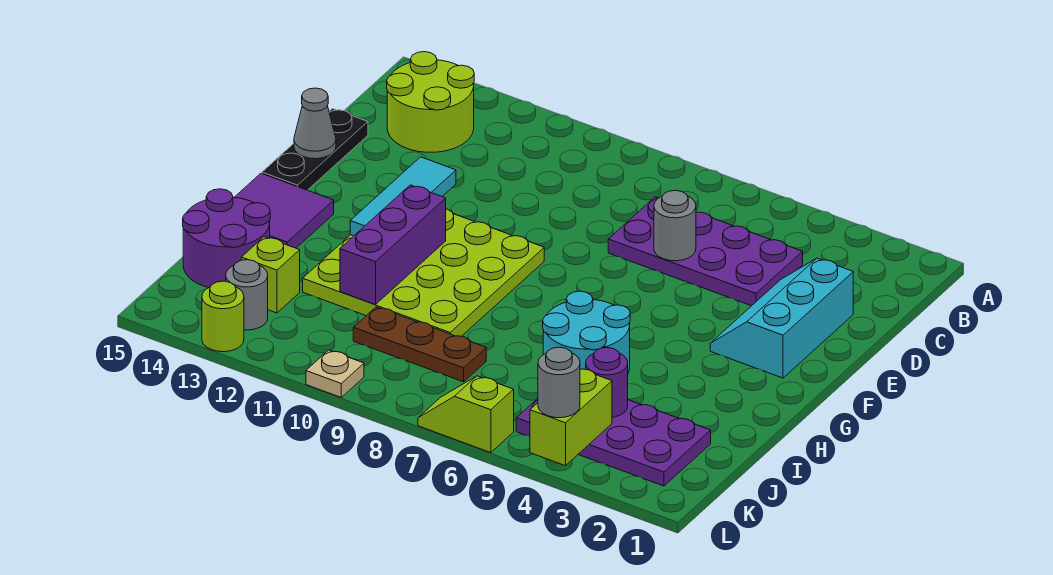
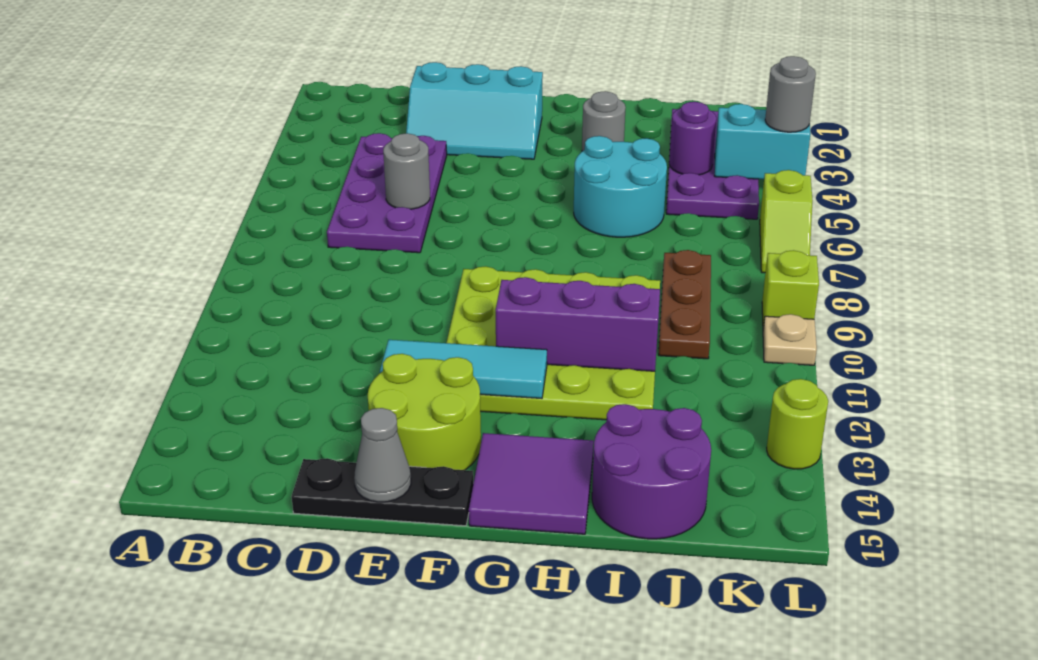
lime 2x2 round brick [387,52,474,152] -> lime 2x2 round brick moved to [368,354,481,470]
lime 1x1 brick [241,237,300,313] -> lime 1x1 brick moved to [762,250,819,328]
lime 1x2 brick [530,369,612,466] -> cyan 1x2 brick [715,104,811,179]
grey 1x1 round brick [226,260,268,330] -> grey 1x1 round brick moved to [582,91,626,151]

